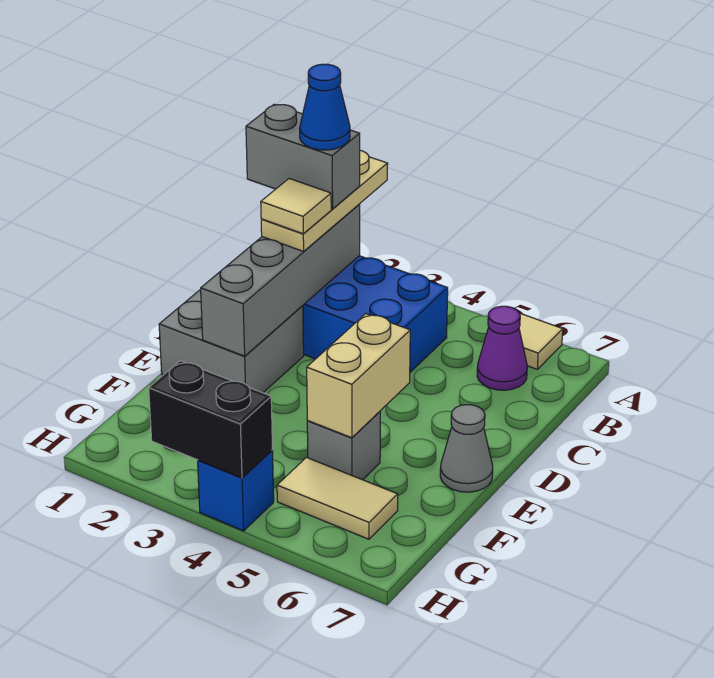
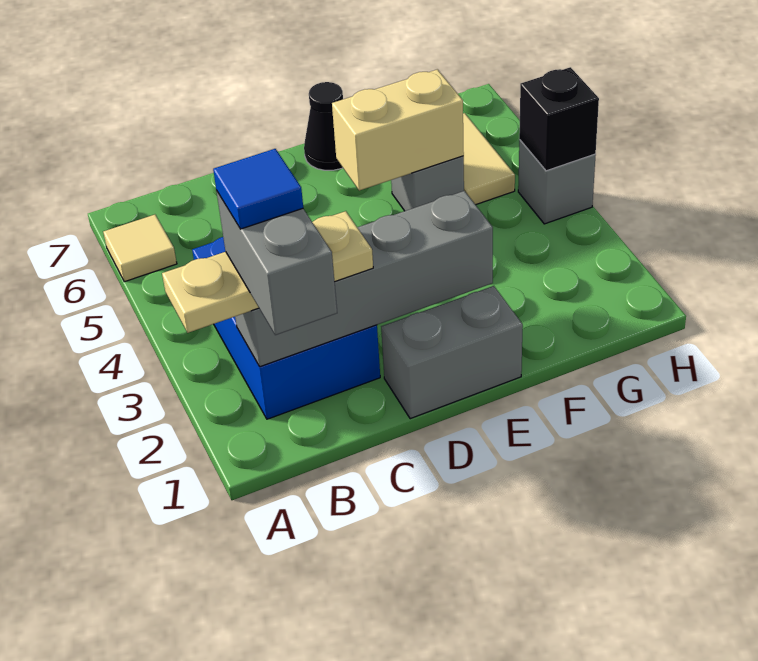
blue 1x1 cone [300,64,350,150] -> blue 1x1 tile [213,149,303,229]
purple 1x1 cone [477,306,527,390] -> none
tan 1x1 tile [261,179,331,234] -> none
grey 2x2 brick [159,289,304,393] -> grey 1x2 brick [381,286,523,419]
grey 1x1 cone [440,405,493,492] -> black 1x1 cone [304,82,343,170]
black 1x2 brick [149,361,272,478] -> black 1x1 brick [519,67,599,171]
blue 1x1 brick [198,451,274,531] -> grey 1x1 brick [518,140,596,224]

